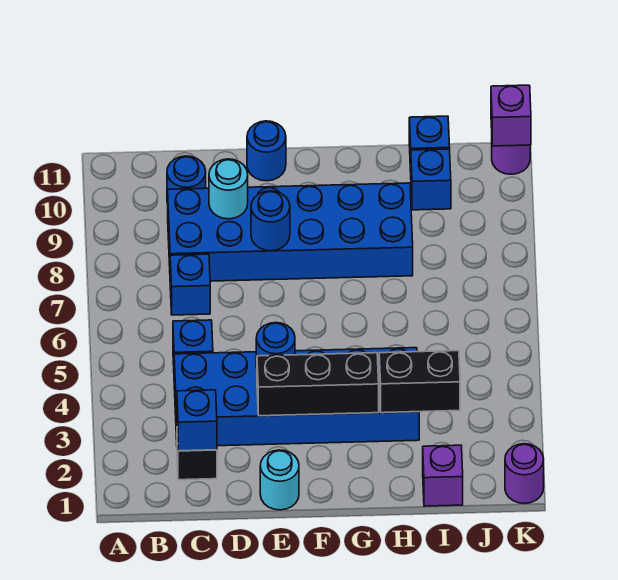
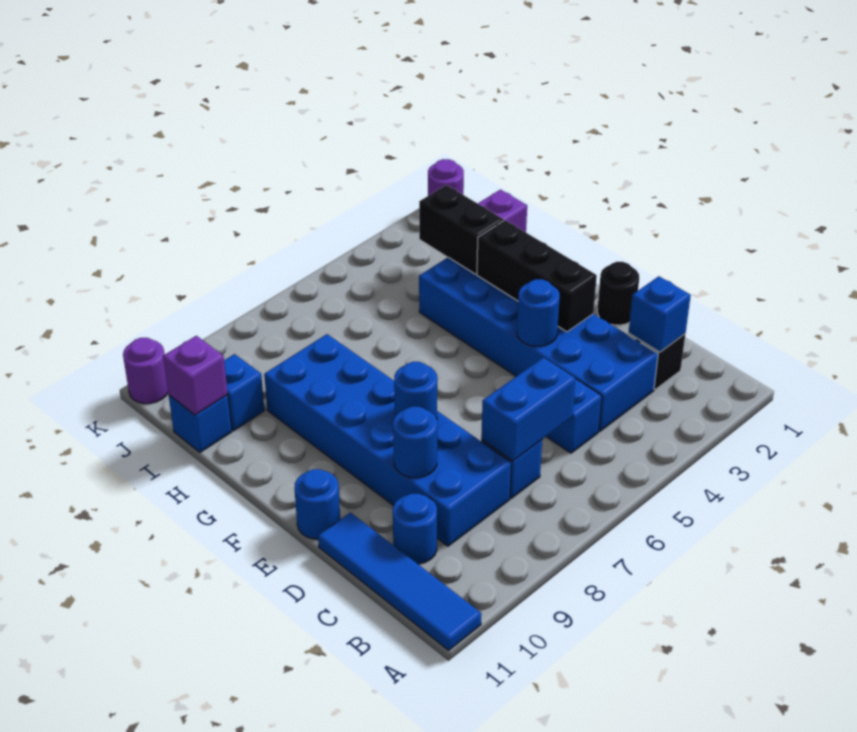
none -> blue 1x4 tile [318,513,481,650]
none -> blue 1x2 brick [481,358,576,461]
cyan 1x1 round brick [209,159,248,219] -> blue 1x1 round brick [393,407,437,478]
cyan 1x1 round brick [260,450,299,510] -> black 1x1 round brick [597,262,639,325]
purple 1x1 brick [491,85,531,146] -> purple 1x1 brick moved to [163,336,228,415]

